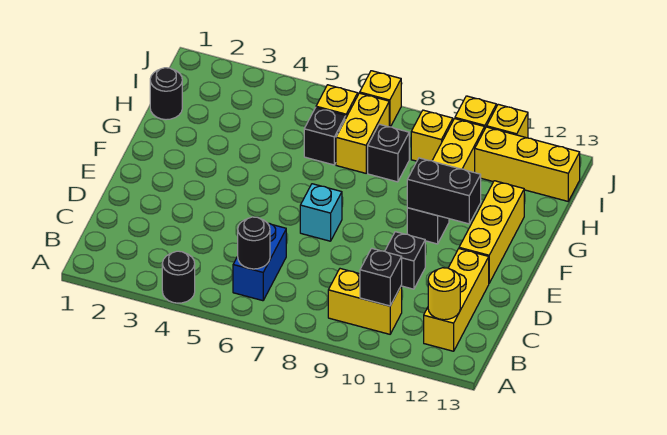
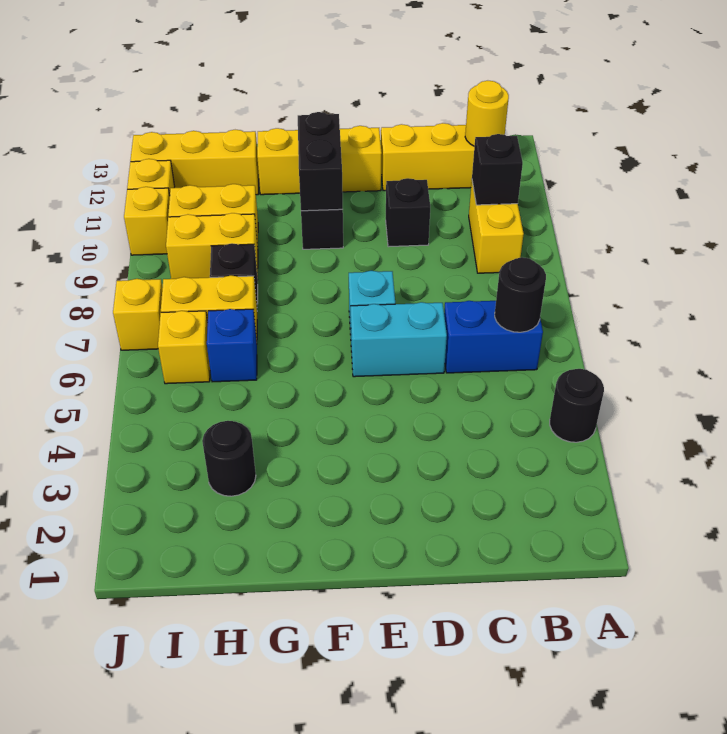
none -> cyan 1x2 brick [351,302,447,377]
black 1x1 round brick [150,68,182,120] -> black 1x1 round brick moved to [202,421,256,496]
black 1x1 brick [304,108,346,165] -> blue 1x1 brick [207,309,257,382]
yellow 1x1 brick [411,110,453,161] -> yellow 1x2 brick [166,213,258,280]
yellow 1x3 brick [475,127,580,201] -> yellow 1x3 brick turned to [131,130,259,195]

